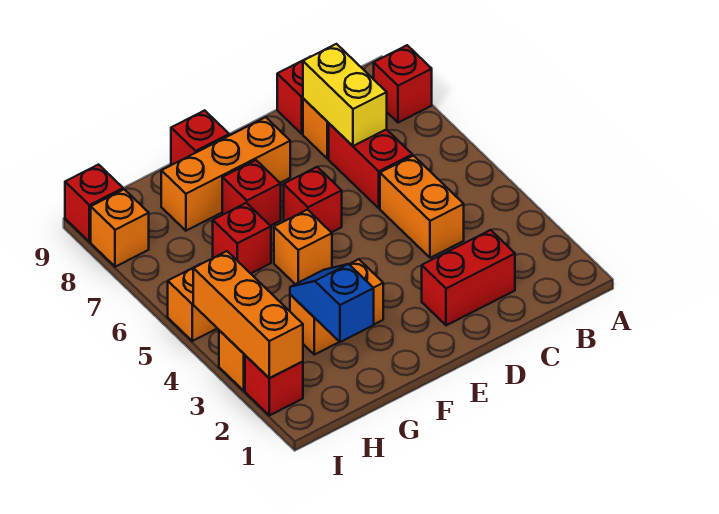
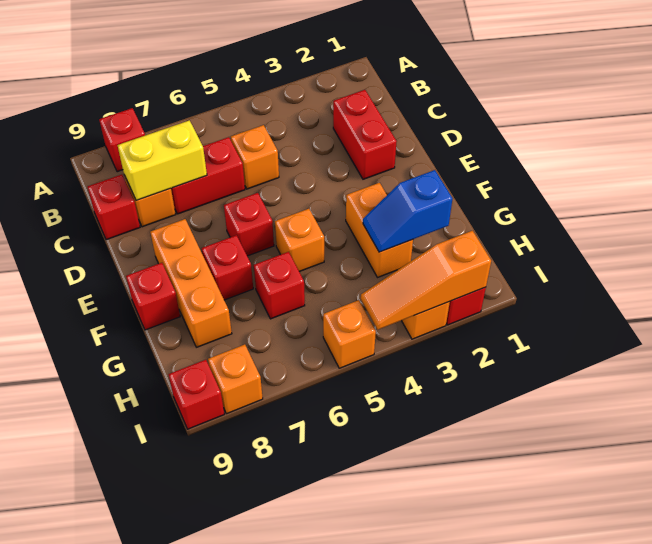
orange 1x2 brick [380,156,464,258] -> orange 1x1 brick [231,125,279,189]
orange 1x3 brick [193,251,303,378] -> orange 1x3 slope [361,231,491,330]

